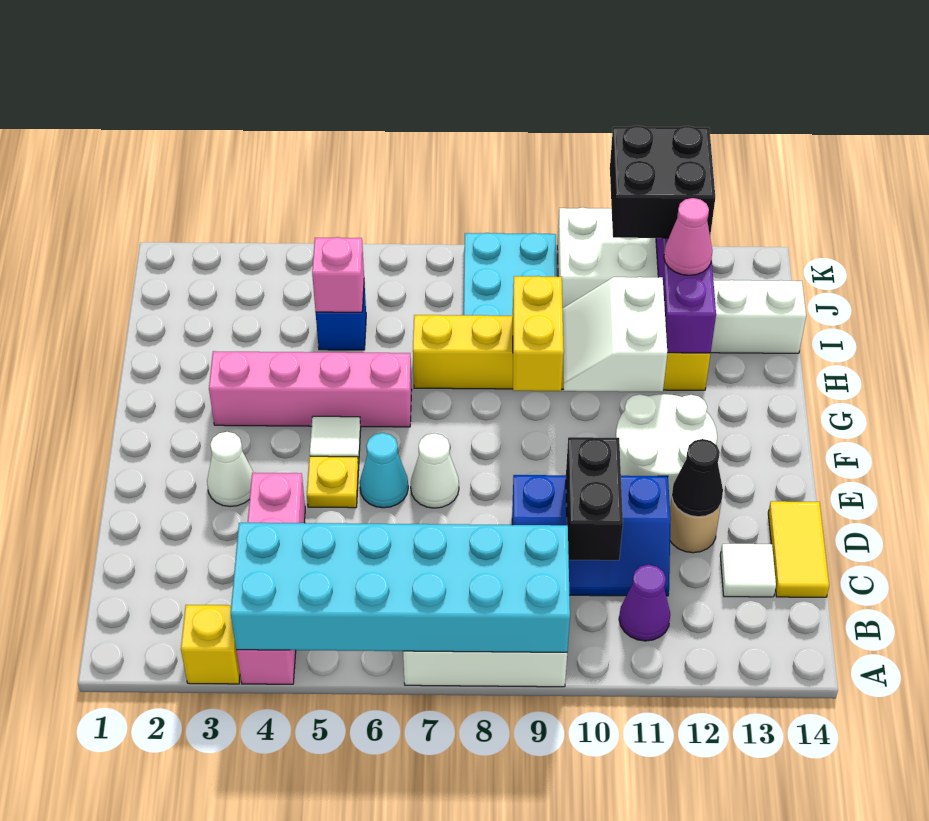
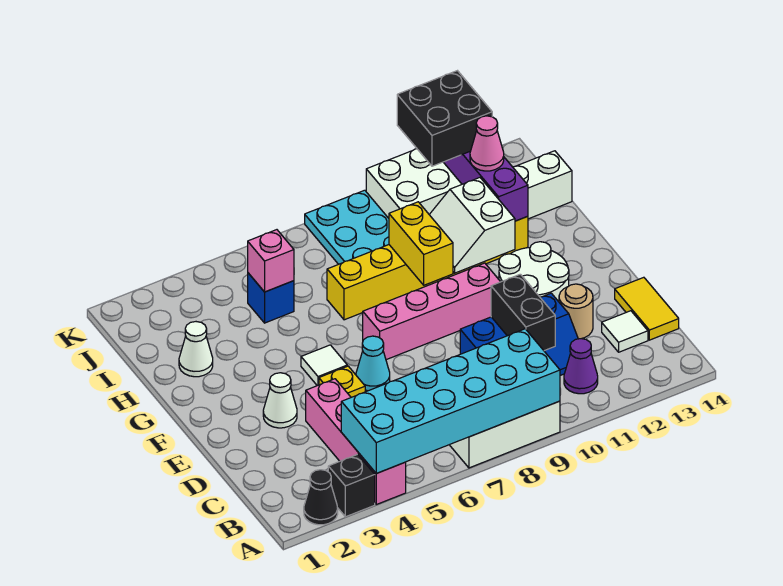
yellow 1x1 brick [181,605,240,684] -> black 1x1 brick [328,454,375,517]
black 1x1 cone [672,439,723,517] -> black 1x1 cone moved to [304,470,338,525]
white 1x1 cone [411,433,459,508] -> white 1x1 cone moved to [179,322,213,377]
pink 1x4 brick [209,351,412,427] -> pink 1x4 brick moved to [363,263,500,360]

